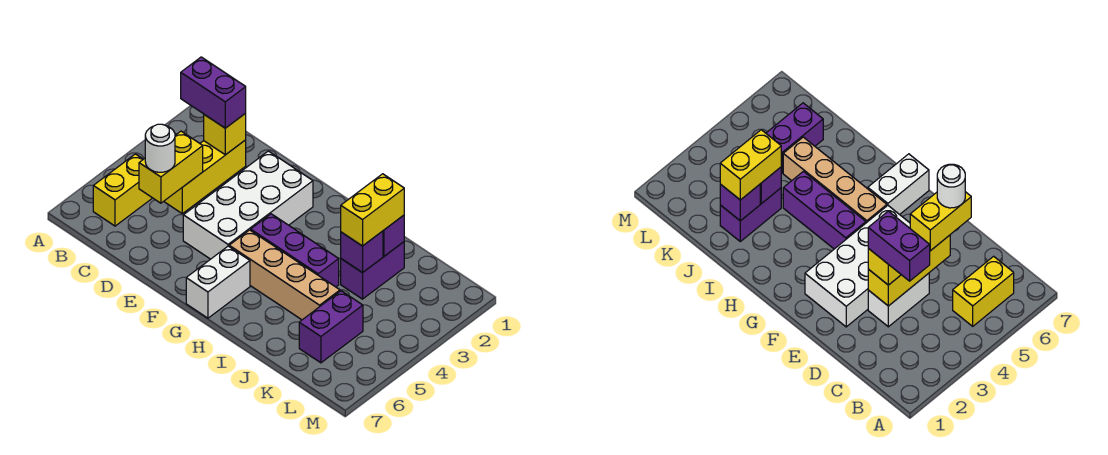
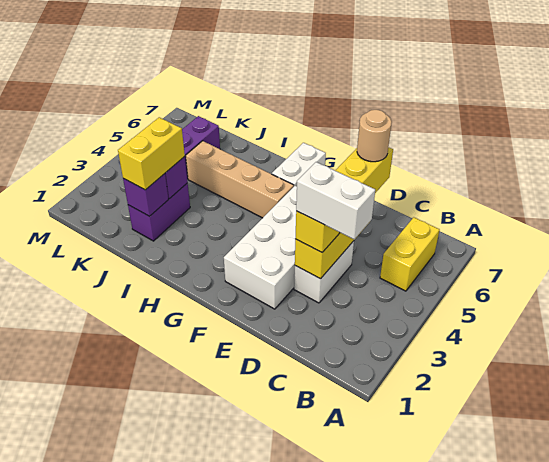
purple 1x2 brick [181,57,246,128] -> white 1x2 brick [296,162,375,239]
white 1x1 round brick [145,124,175,172] -> tan 1x1 round brick [357,110,392,162]
purple 1x3 brick [251,214,339,287] -> none

